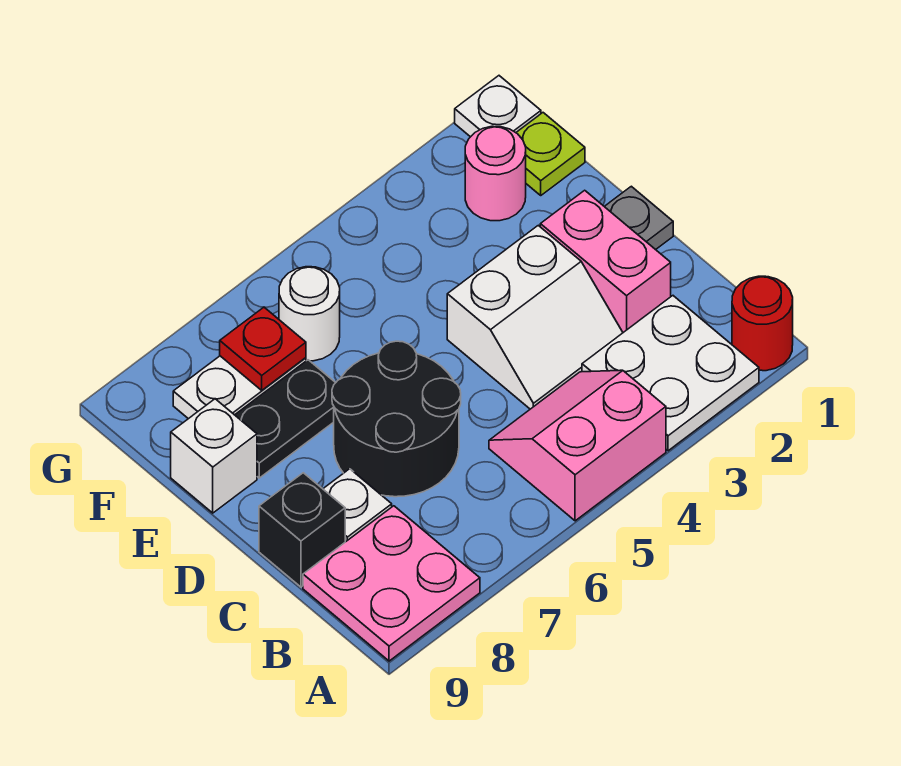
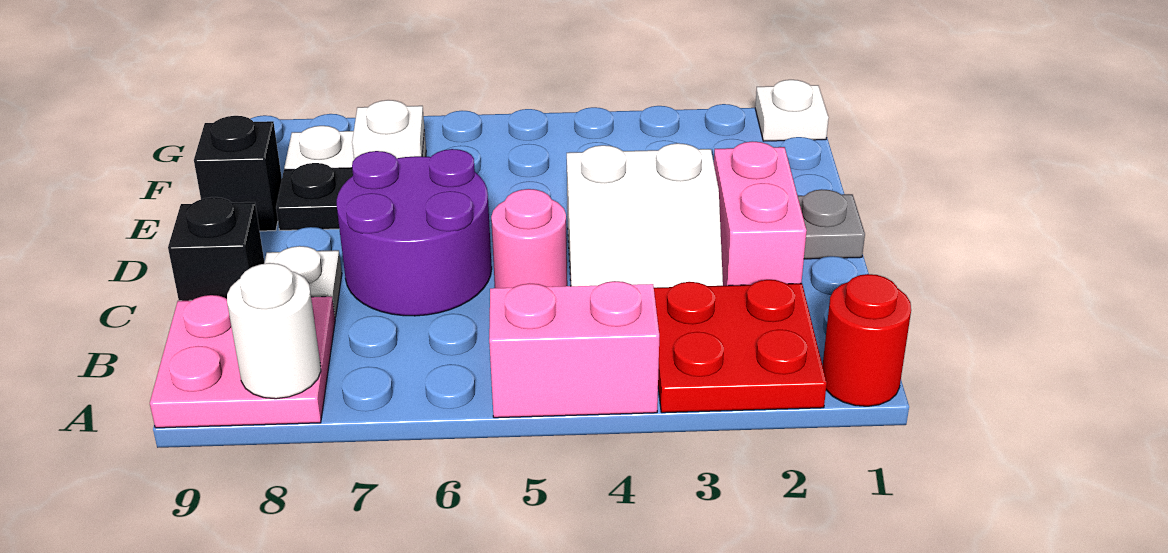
white 2x2 plate [582,296,759,451] -> red 2x2 plate [654,280,827,413]
black 2x2 round brick [332,341,461,497] -> purple 2x2 round brick [337,149,492,316]
white 1x1 brick [171,399,257,513] -> black 1x1 brick [194,116,282,231]
lime 1x1 plate [516,113,585,195] -> none
pink 1x1 round brick [465,126,526,221] -> pink 1x1 round brick moved to [491,189,567,288]
white 1x1 round brick [279,267,340,361] -> white 1x1 round brick moved to [227,263,321,399]
red 1x1 plate [220,307,306,390] -> white 1x1 plate [352,100,424,159]

